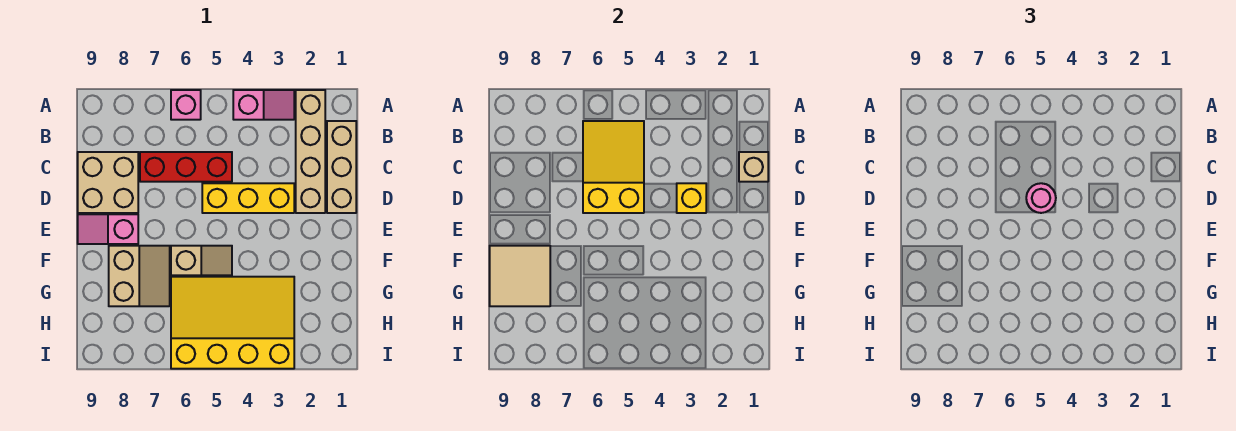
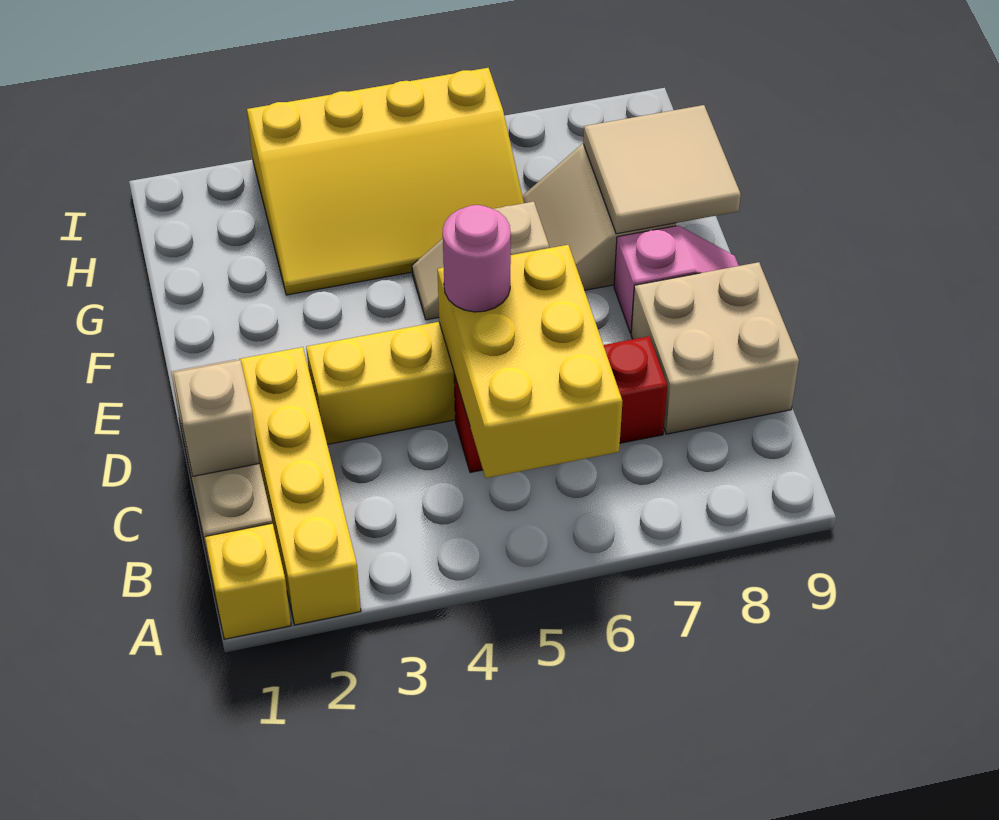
tan 1x4 brick [296,90,325,213] -> yellow 1x4 brick [239,347,361,625]
pink 1x2 slope [233,90,294,120] -> none
pink 1x1 brick [171,90,201,120] -> none
yellow 2x3 slope [583,121,644,213] -> yellow 2x3 brick [438,245,622,478]
yellow 1x1 brick [677,183,706,213] -> yellow 1x1 brick moved to [205,523,291,639]

